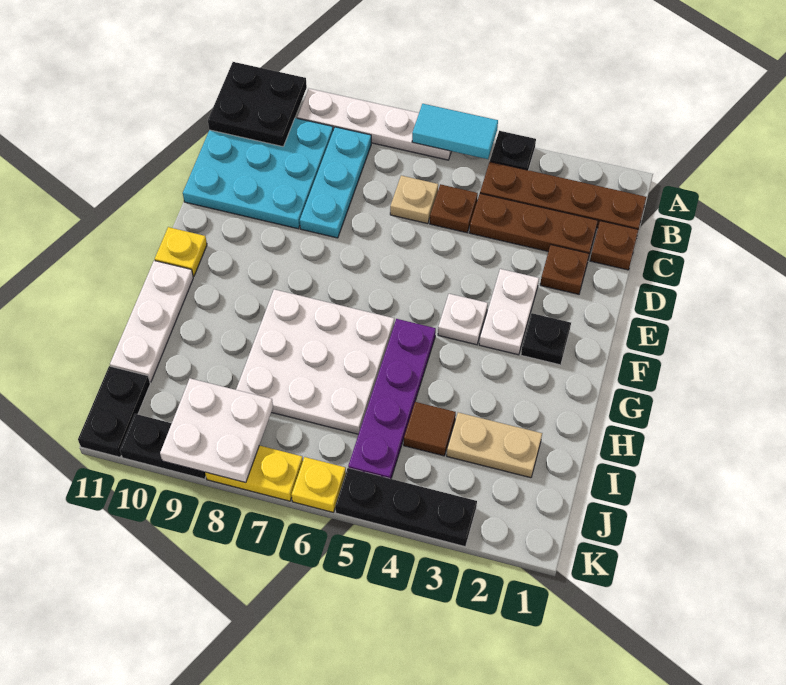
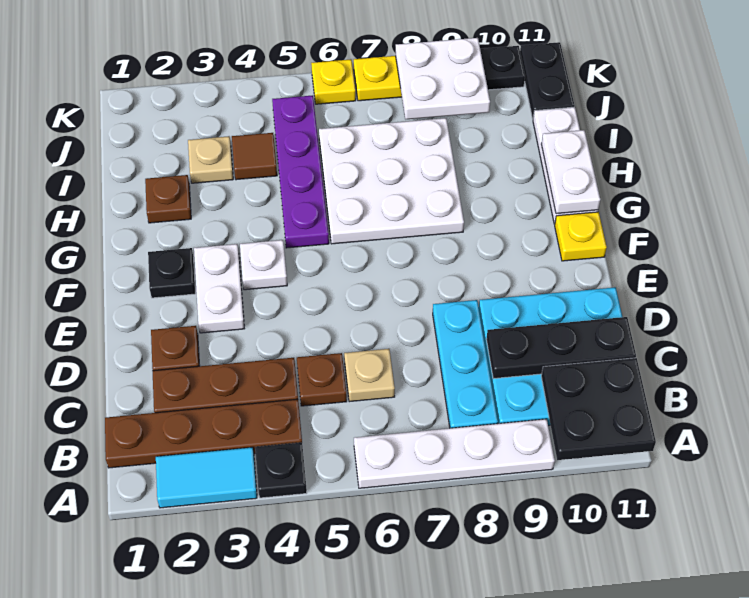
cyan 1x2 tile [412,104,498,159] -> cyan 1x2 tile moved to [156,447,257,508]
brown 1x1 plate [590,221,639,270] -> brown 1x1 plate moved to [145,175,191,223]
none -> white 1x2 plate [541,130,600,214]
tan 1x2 plate [447,412,542,478] -> tan 1x1 plate [188,136,233,183]
black 1x3 plate [335,468,477,546] -> black 1x3 plate moved to [486,317,636,379]

